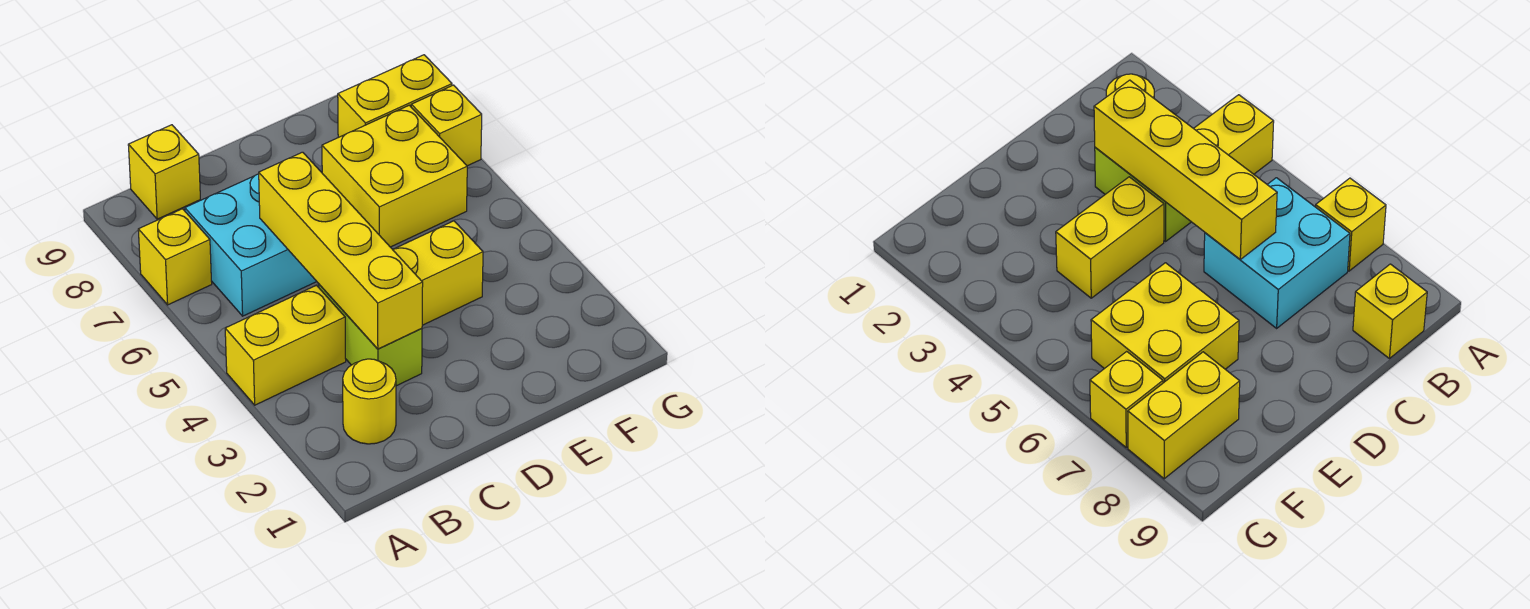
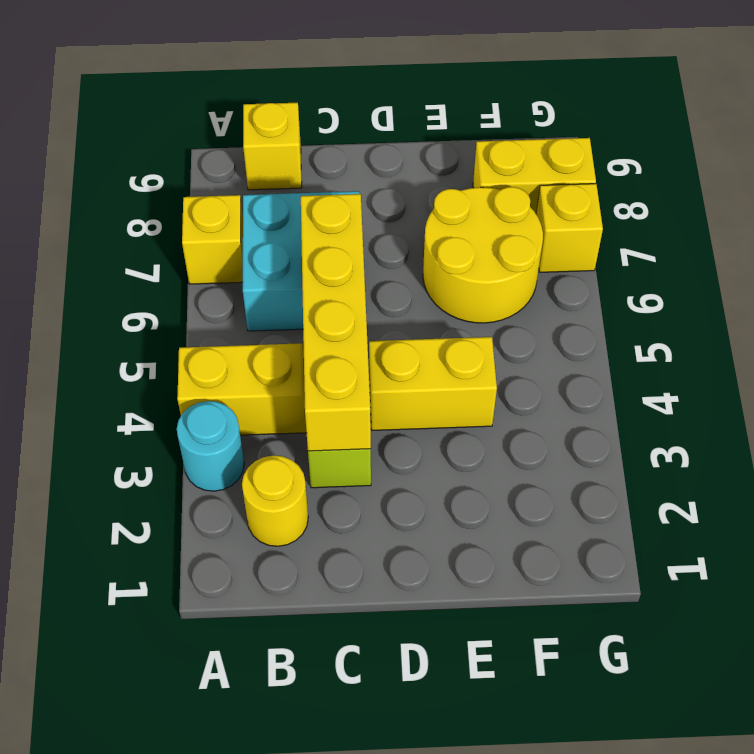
none -> cyan 1x1 round brick [177,401,244,491]
yellow 2x2 brick [322,105,467,247] -> yellow 2x2 round brick [423,187,543,323]

